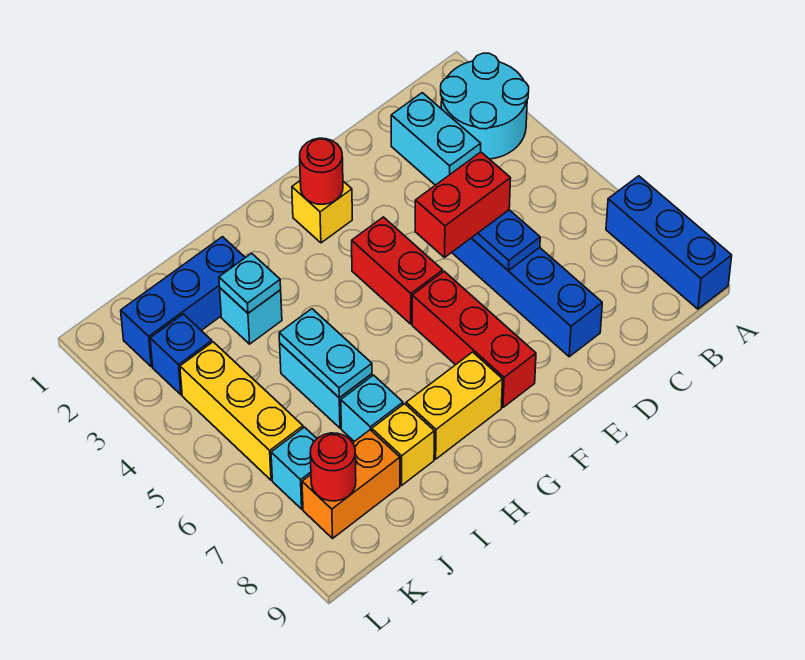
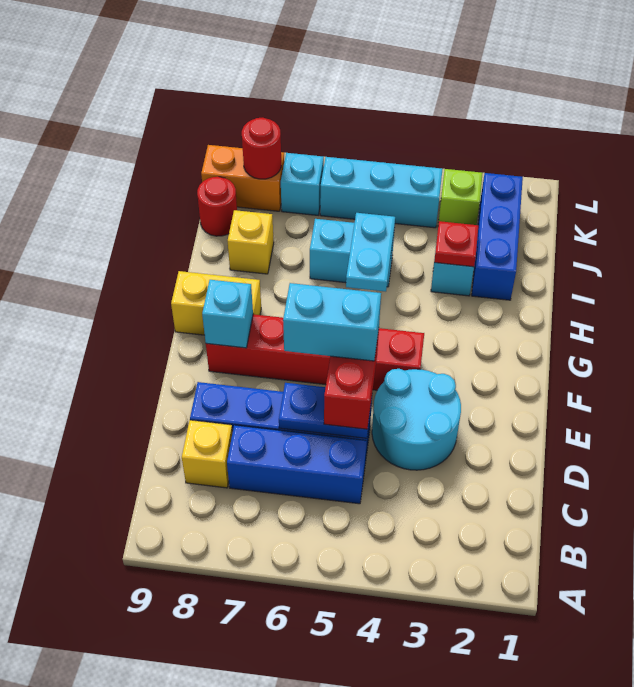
cyan 2x2 round brick [441,53,529,159] -> cyan 2x2 round brick moved to [372,369,461,470]
blue 1x3 brick [606,176,732,309] -> blue 1x3 brick moved to [227,425,367,504]
cyan 1x2 brick [391,93,481,185] -> cyan 1x2 brick moved to [283,283,381,361]
yellow 1x1 brick [292,181,352,243] -> yellow 1x1 brick moved to [182,420,233,488]
red 1x1 round brick [300,138,343,204] -> red 1x1 round brick moved to [197,177,237,236]
yellow 1x2 brick [406,352,502,459] -> yellow 1x2 brick turned to [171,271,261,335]
cyan 1x1 plate [219,253,281,313] -> red 1x1 plate [434,221,478,267]
cyan 1x2 plate [279,309,372,398] -> cyan 1x2 plate turned to [346,213,395,292]
cyan 1x1 brick [341,375,403,441] -> cyan 1x1 brick moved to [202,280,253,348]
orange 1x2 brick [302,430,400,538] -> orange 1x2 brick turned to [201,145,284,211]
blue 1x1 brick [150,314,212,395] -> lime 1x1 brick [438,169,483,225]
yellow 1x3 brick [180,342,303,480] -> cyan 1x3 brick [320,157,443,228]

